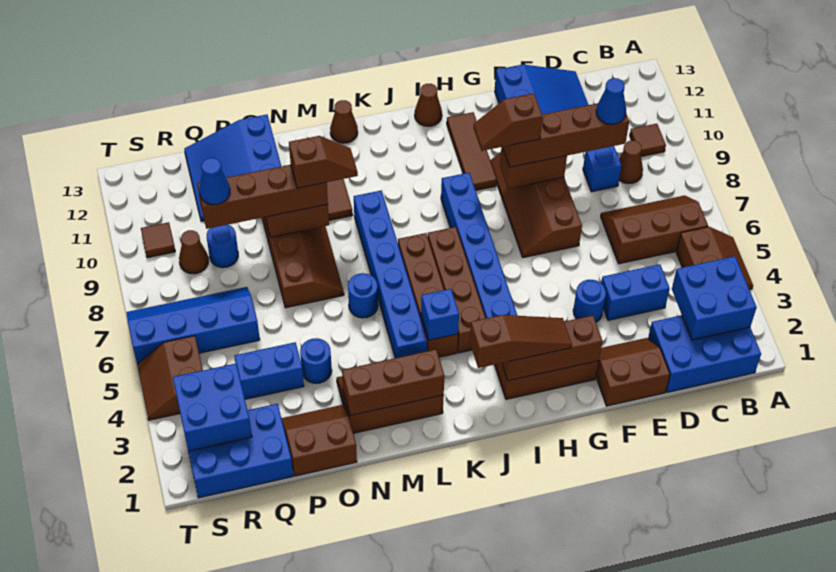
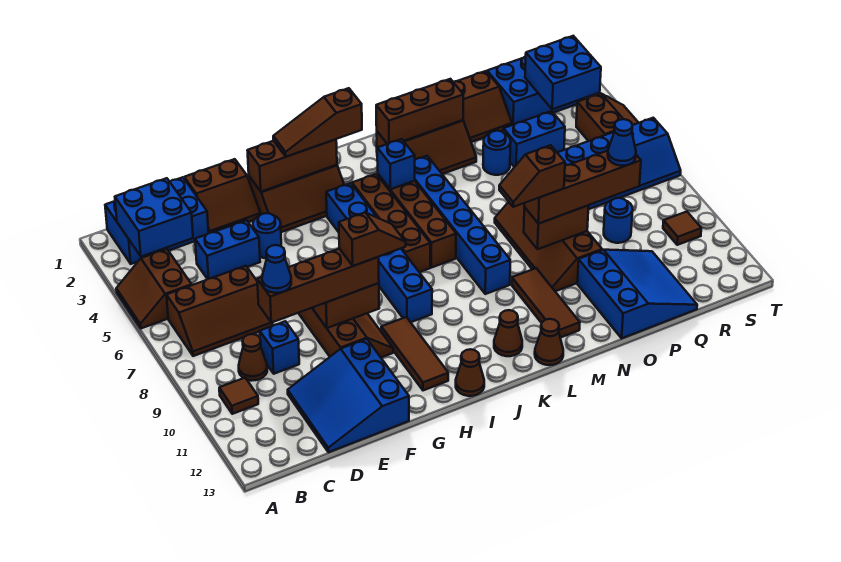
blue 1x1 round brick [348,273,378,318] -> none
brown 1x1 cone [179,230,209,274] -> brown 1x1 cone moved to [494,310,522,356]

